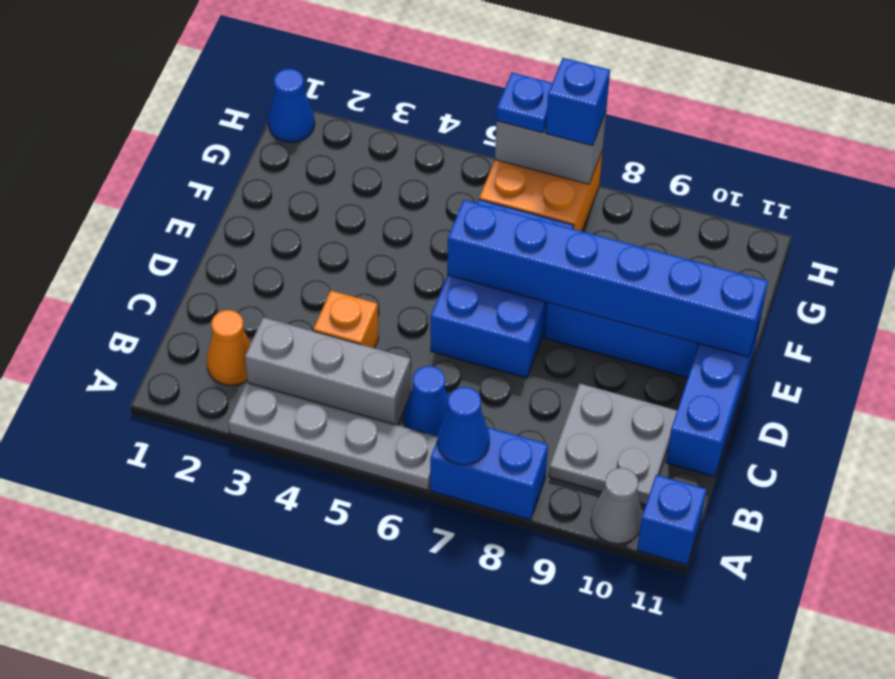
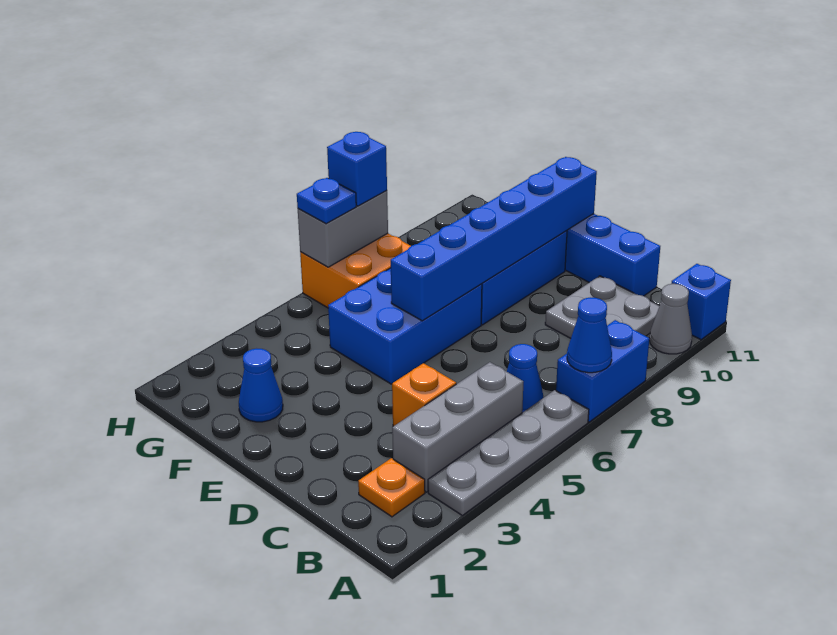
orange 1x1 cone [207,310,251,385] -> orange 1x1 plate [358,458,425,517]
blue 2x3 brick [431,200,574,378] -> blue 2x3 brick turned to [328,268,482,384]
blue 1x1 cone [268,69,315,142] -> blue 1x1 cone moved to [239,349,283,422]

